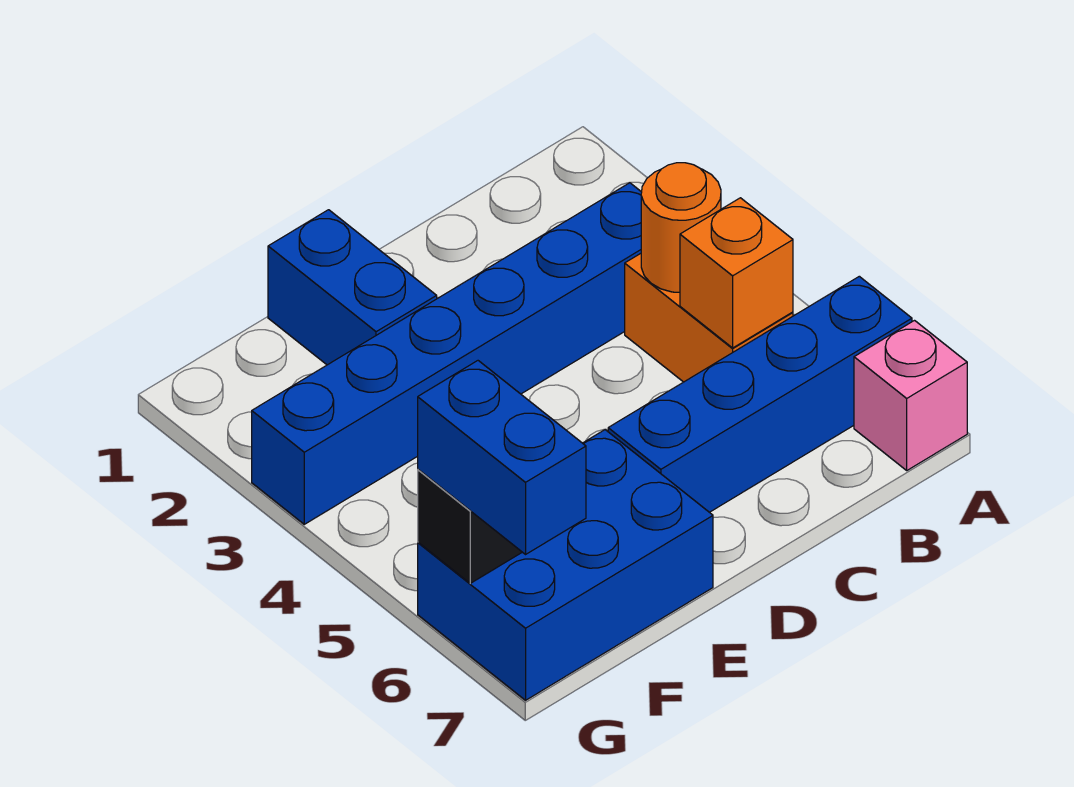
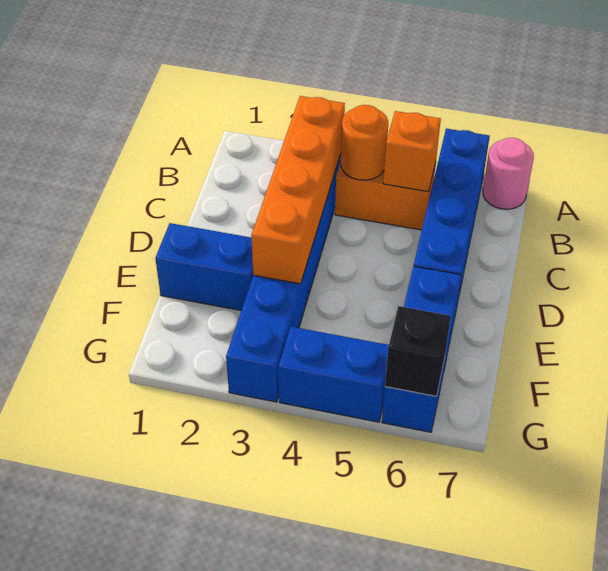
pink 1x1 brick [854,321,967,470] -> pink 1x1 round brick [483,138,534,209]
none -> orange 1x4 brick [251,96,345,284]
blue 2x3 brick [418,430,713,700] -> blue 1x3 brick [382,266,461,432]
blue 1x2 brick [418,361,586,554] -> blue 1x2 brick moved to [278,327,389,422]

